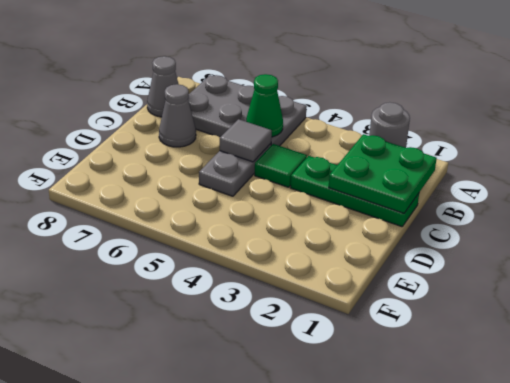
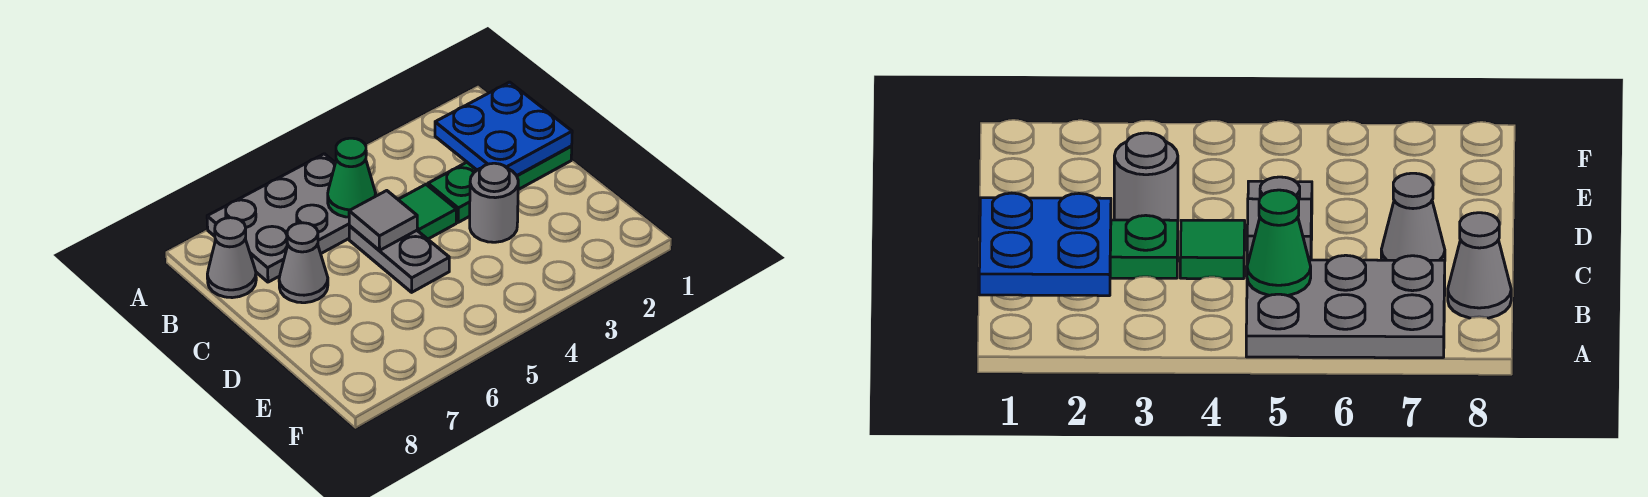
grey 1x1 round brick [369,102,410,148] -> grey 1x1 round brick moved to [470,163,518,242]
green 2x2 plate [329,134,437,213] -> blue 2x2 plate [435,82,572,176]

